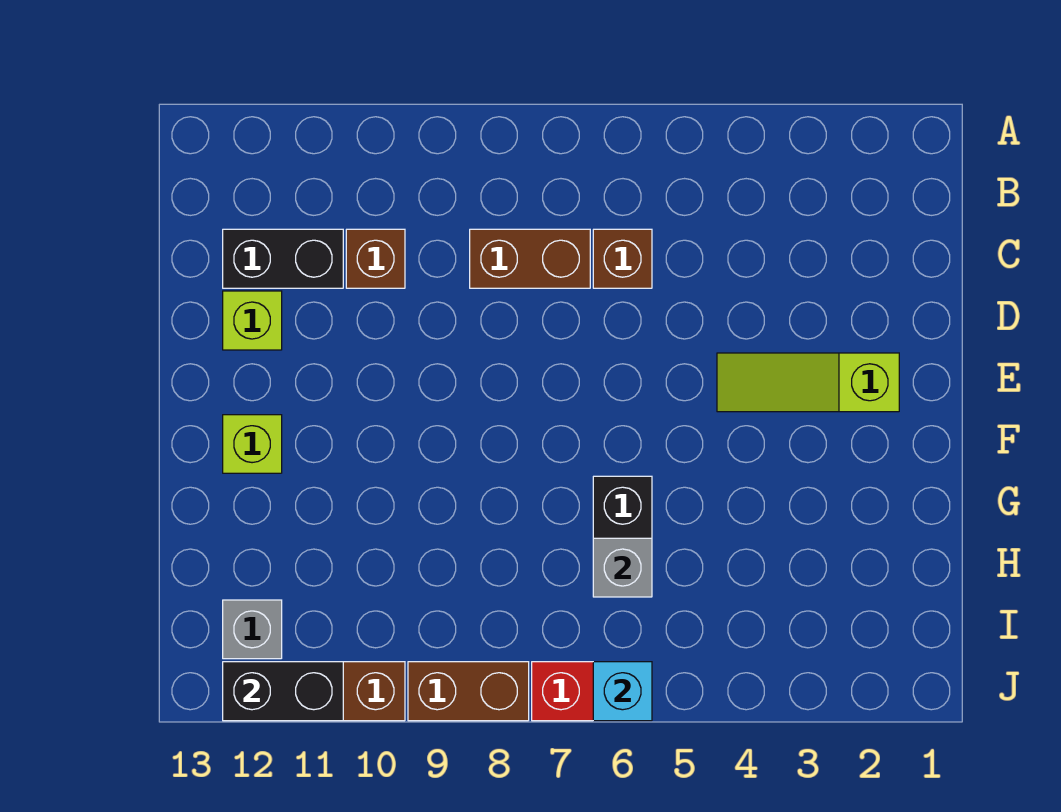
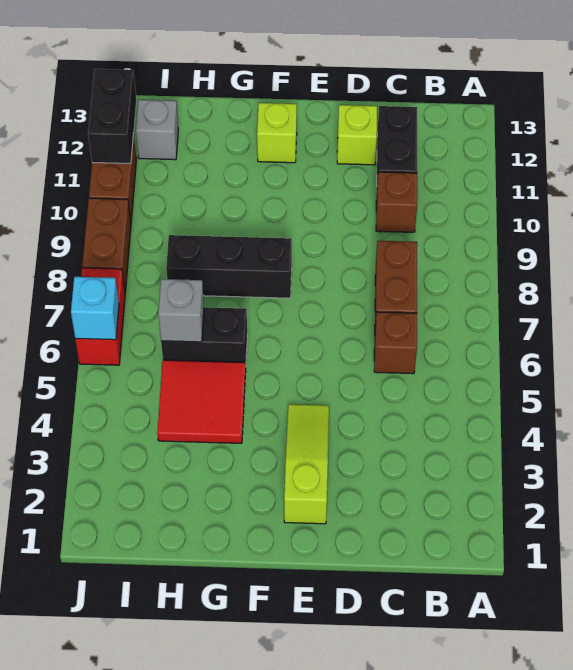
none -> black 1x3 brick [166,235,292,298]
none -> red 2x2 tile [157,360,246,443]

